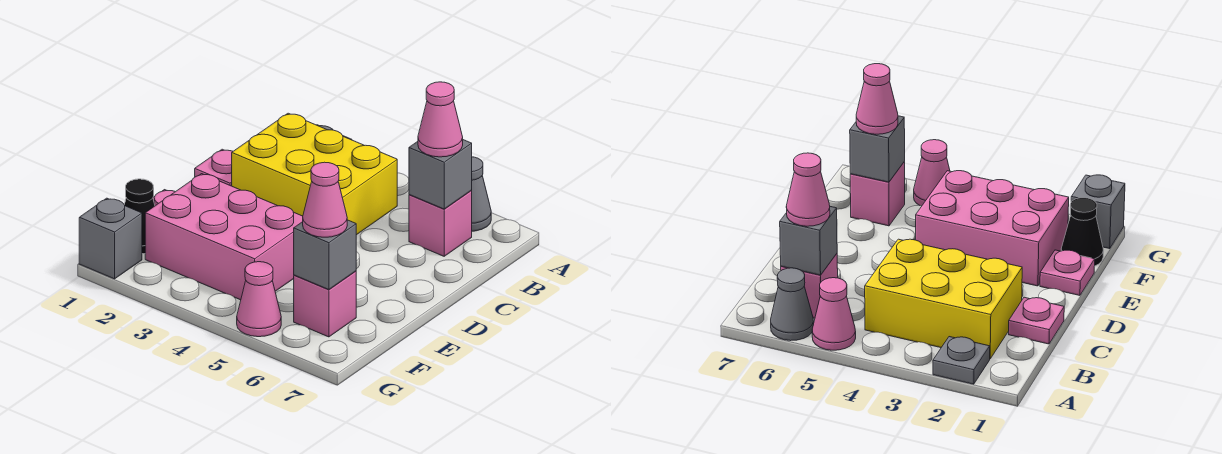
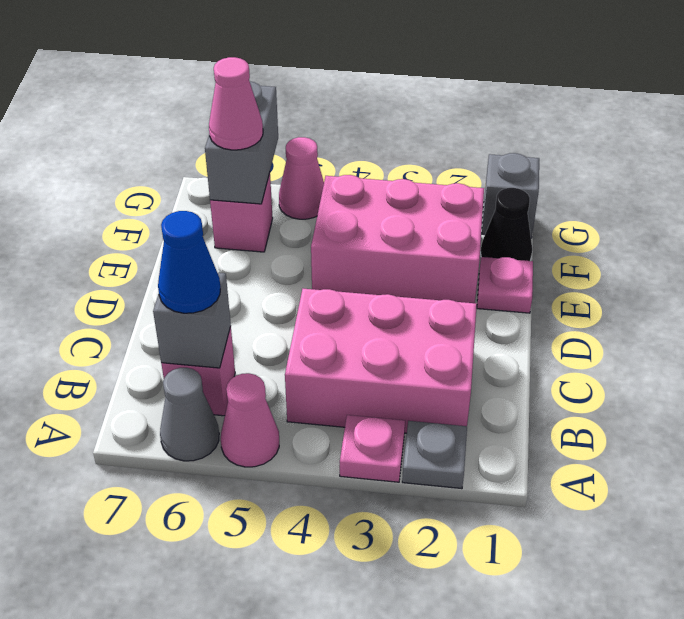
yellow 2x3 brick [232,113,397,235] -> pink 2x3 brick [285,289,477,433]
pink 1x1 cone [418,82,463,157] -> blue 1x1 cone [158,211,220,313]
pink 1x1 plate [195,149,233,186] -> pink 1x1 plate moved to [340,415,405,482]
grey 1x1 brick [294,220,356,290] -> grey 1x2 brick [205,82,278,204]

